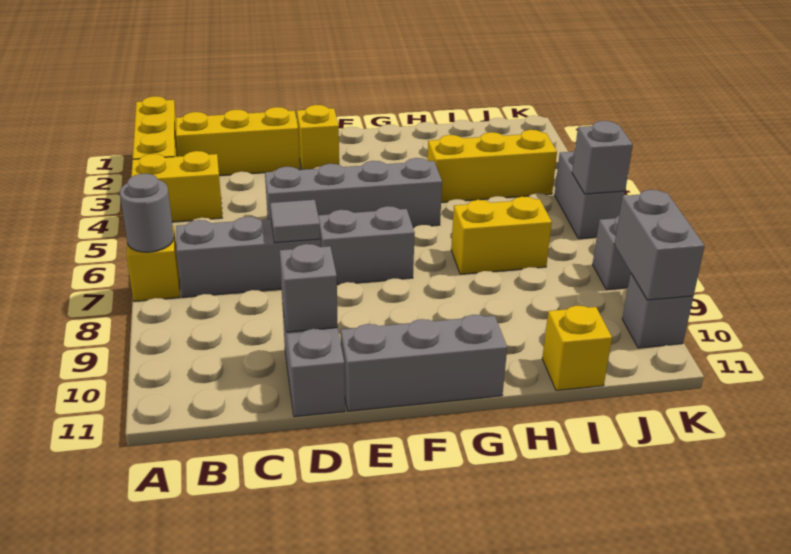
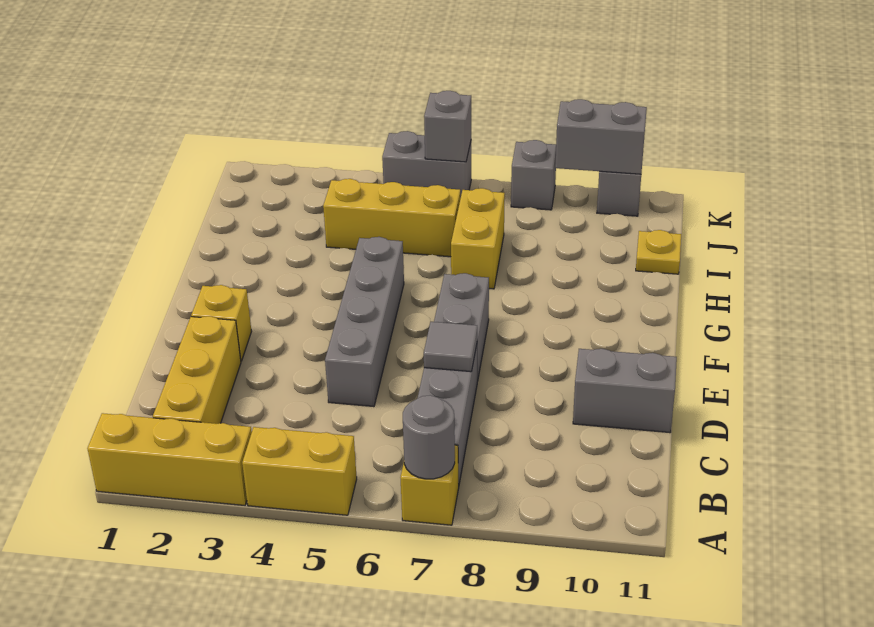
yellow 1x2 brick [131,151,222,222] -> yellow 1x2 brick turned to [242,427,357,515]
grey 1x1 brick [280,244,338,332] -> none
grey 1x3 brick [340,315,507,411] -> none
yellow 1x3 brick [427,130,557,202] -> yellow 1x3 brick turned to [323,179,460,257]
yellow 1x1 brick [542,305,612,390] -> yellow 1x1 plate [636,230,681,274]

